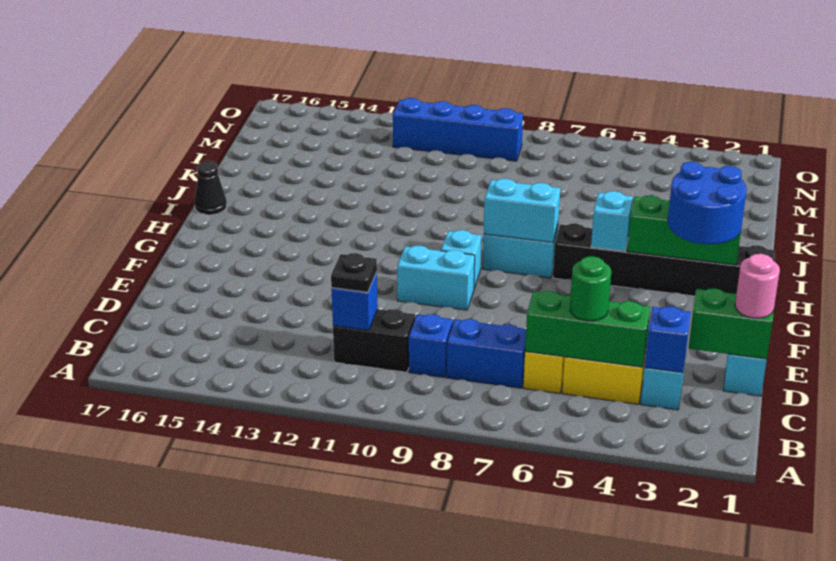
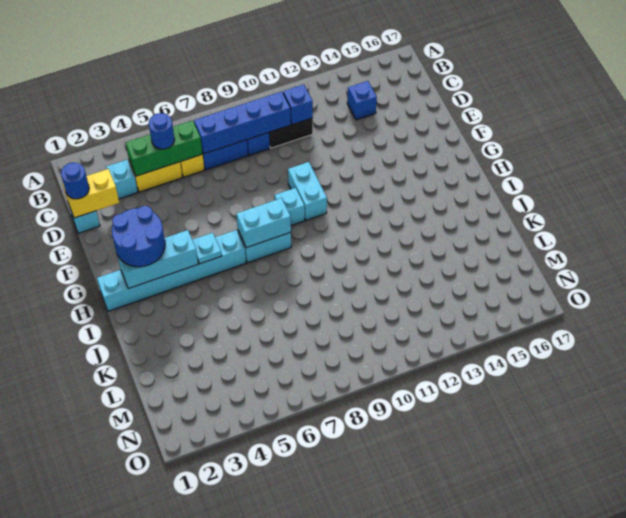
blue 1x1 brick [645,306,691,373] -> blue 1x1 brick moved to [347,81,377,120]
green 1x1 round brick [570,256,611,321] -> blue 1x1 round brick [149,113,175,149]
black 1x1 plate [331,253,377,292] -> none
green 1x2 brick [689,288,774,359] -> yellow 1x2 brick [63,169,119,218]
pink 1x1 round brick [735,254,780,318] -> blue 1x1 round brick [61,162,89,199]
cyan 1x2 brick [397,246,475,310] -> cyan 1x2 brick turned to [288,162,327,220]
black 1x6 brick [553,224,775,296] -> cyan 1x6 brick [97,230,246,311]
green 1x3 brick [627,195,741,265] -> cyan 1x3 brick [118,230,198,289]
cyan 1x1 brick [591,191,633,251] -> cyan 1x1 plate [192,233,222,264]
black 1x1 cone [194,161,227,215] -> none
blue 1x4 brick [393,98,523,161] -> blue 1x4 brick moved to [194,92,291,154]

